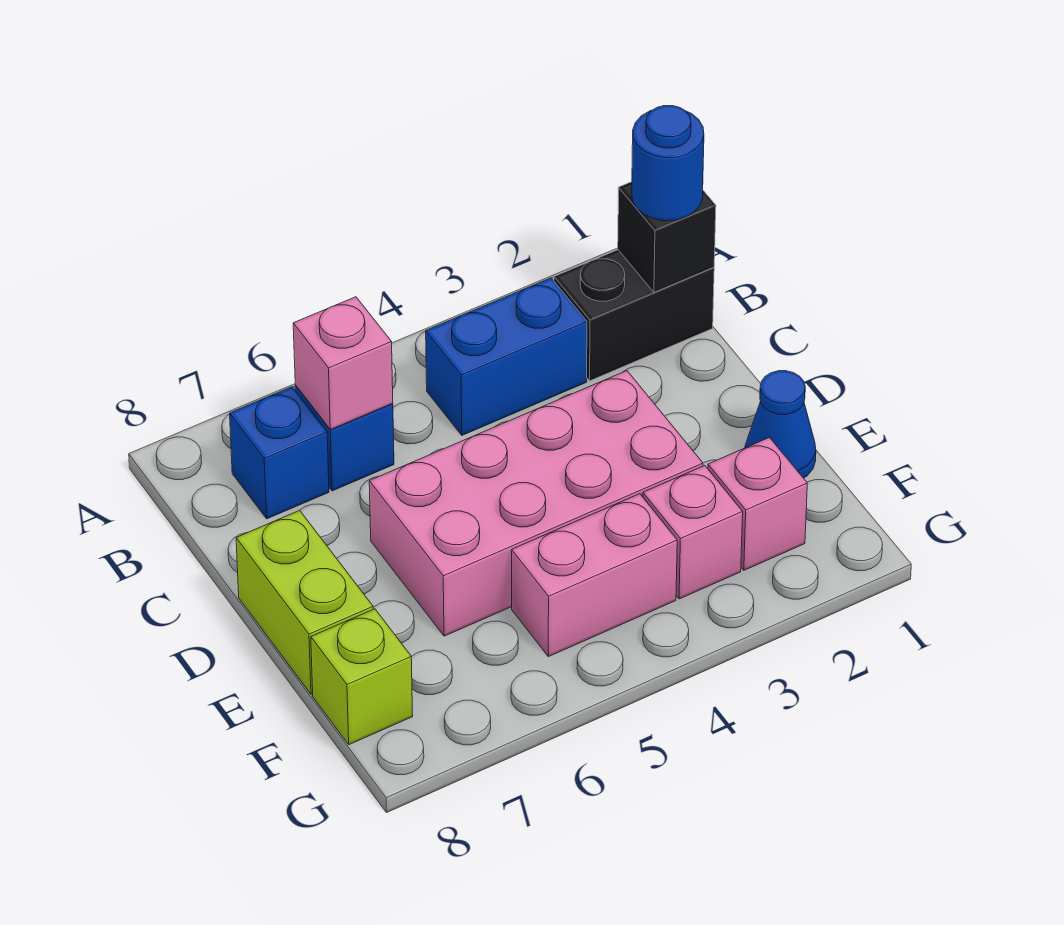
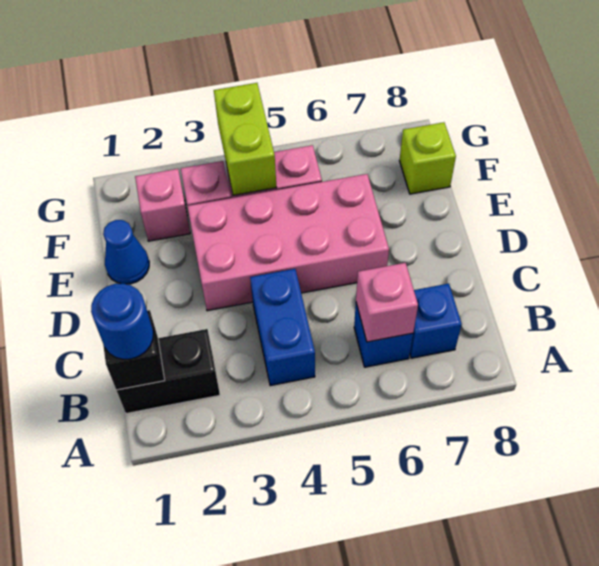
blue 1x2 brick [426,278,587,435] -> blue 1x2 brick turned to [250,269,315,386]
lime 1x2 brick [236,510,373,694] -> lime 1x2 brick moved to [214,83,277,195]

